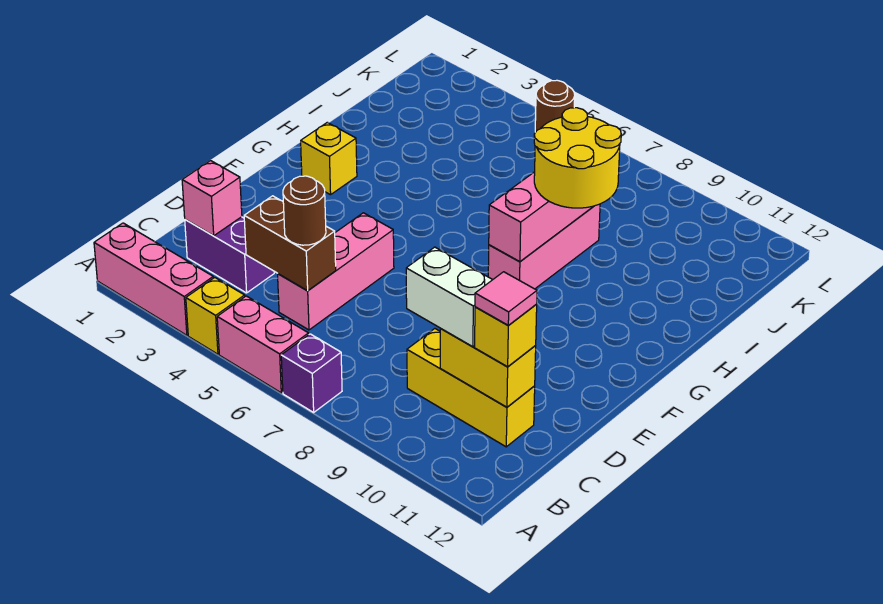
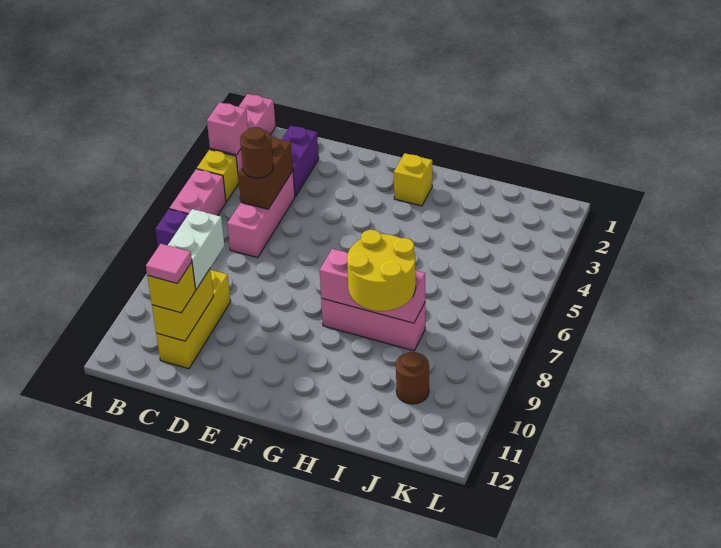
pink 1x1 brick [182,161,242,236] -> pink 1x1 brick moved to [207,102,248,155]
pink 1x3 brick [278,213,394,330] -> pink 1x3 brick turned to [227,171,295,258]
brown 1x1 round brick [535,80,575,132] -> brown 1x1 round brick moved to [396,352,429,404]

